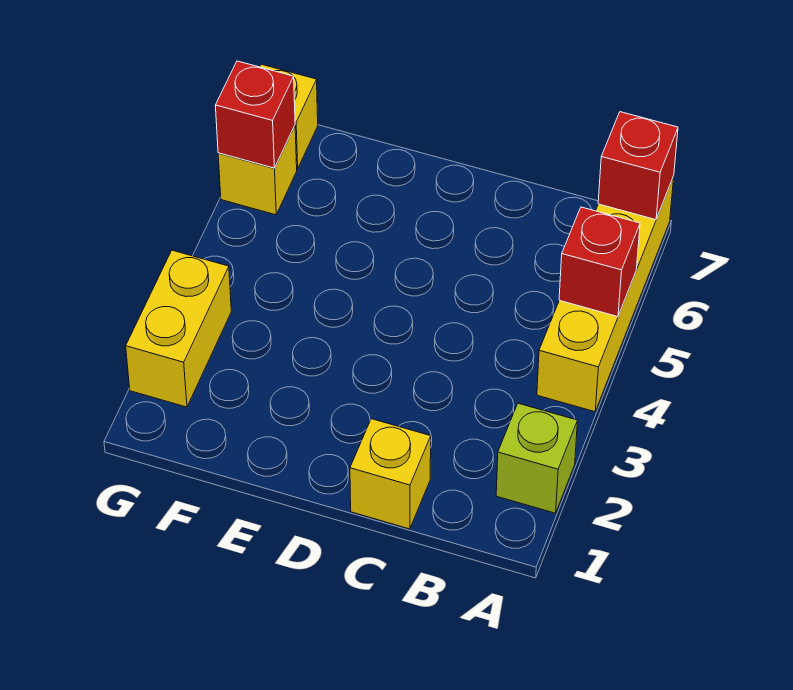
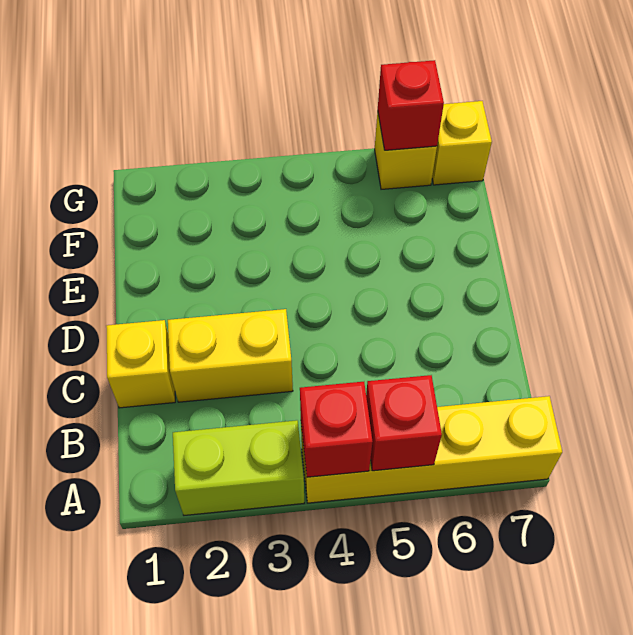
lime 1x1 brick [496,403,578,513] -> lime 1x2 brick [173,420,304,515]
red 1x1 brick [598,112,678,220] -> red 1x1 brick moved to [300,382,373,477]
yellow 1x2 brick [126,250,231,407] -> yellow 1x2 brick moved to [168,309,293,402]

